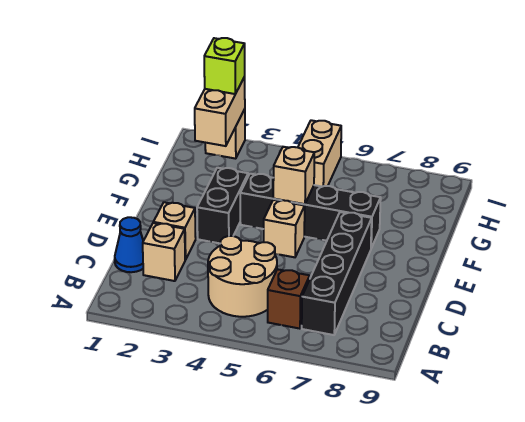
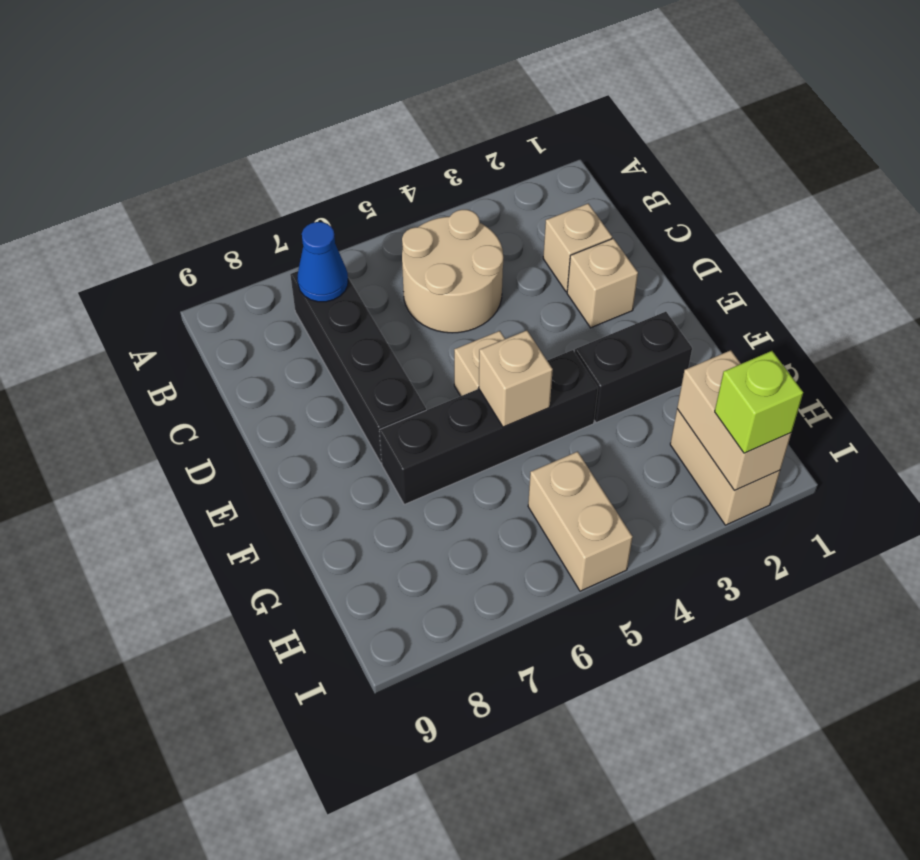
brown 1x1 brick [268,269,310,329] -> none
blue 1x1 cone [115,217,143,272] -> blue 1x1 cone moved to [297,222,348,302]
black 1x2 brick [197,168,248,243] -> black 1x2 brick turned to [575,312,692,423]
tan 1x1 brick [205,109,245,159] -> tan 1x2 brick [670,409,780,525]

